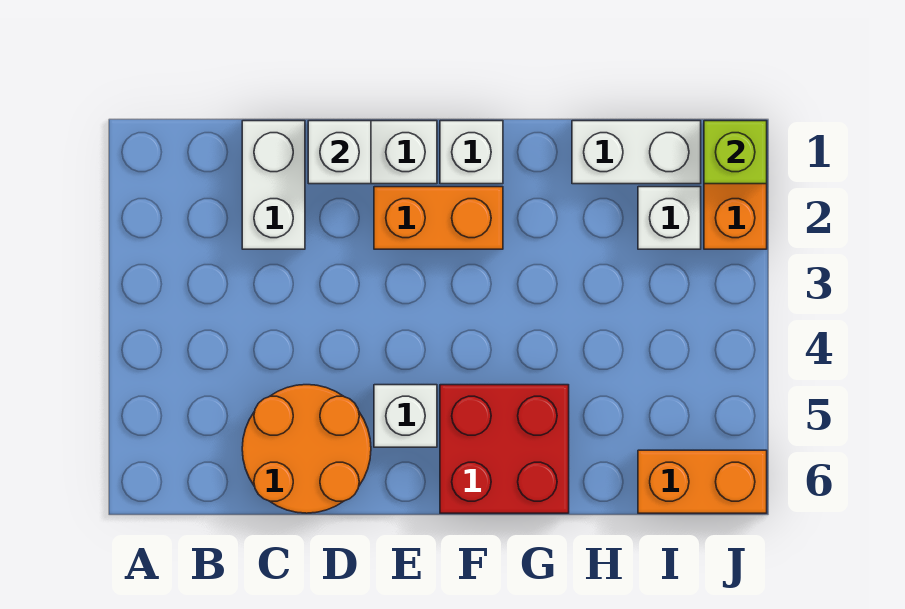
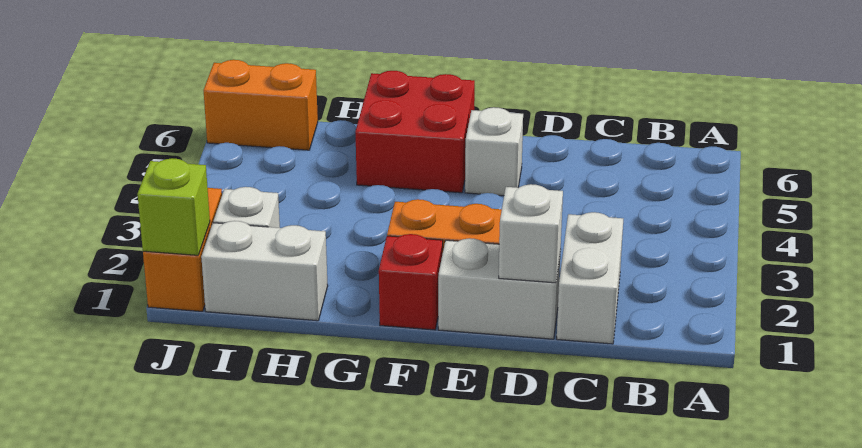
orange 2x2 round brick [242,385,371,513] -> none
white 1x1 brick [440,121,503,184] -> red 1x1 brick [379,234,443,330]

